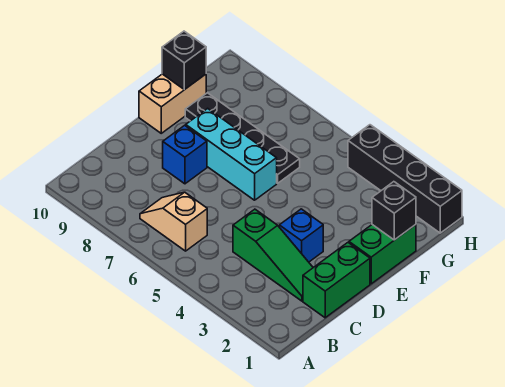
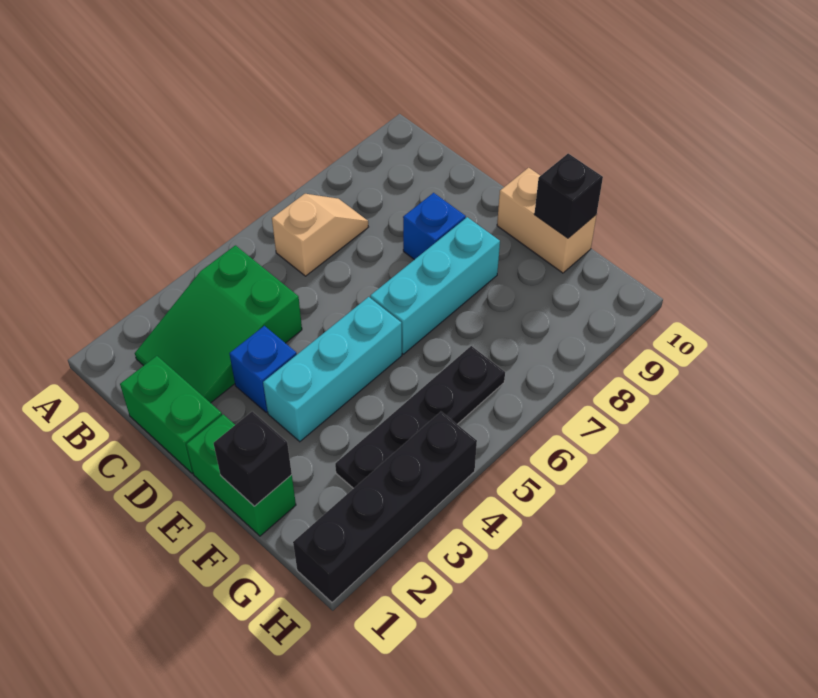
green 1x3 slope [233,209,313,301] -> green 2x3 slope [135,245,302,403]
none -> cyan 1x3 brick [263,297,402,442]
black 1x4 plate [185,93,300,183] -> black 1x4 plate moved to [335,346,505,489]

